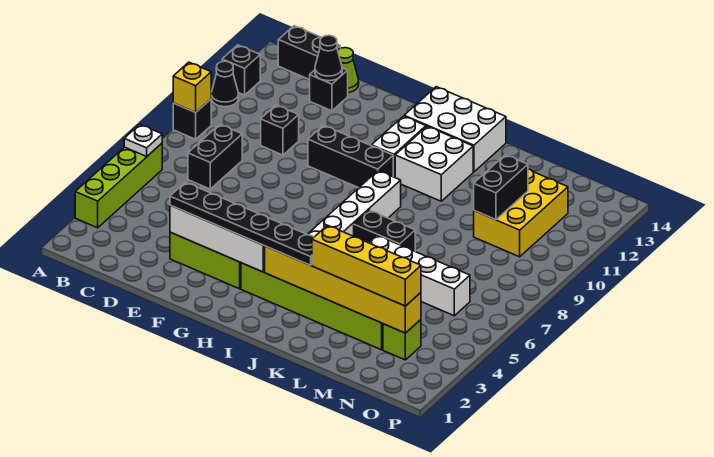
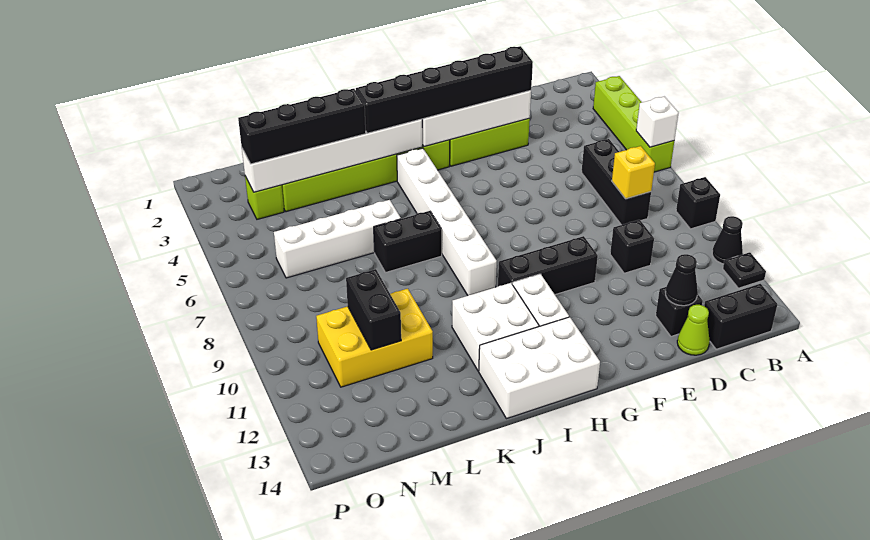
white 1x1 plate [124,125,162,156] -> white 1x1 brick [636,97,678,147]
yellow 1x1 brick [173,62,211,112] -> yellow 1x1 brick moved to [612,146,655,199]
black 1x1 brick [222,45,260,95] -> black 1x1 plate [723,252,766,288]
black 1x2 brick [188,124,242,189] -> black 1x3 brick [582,139,651,225]
black 1x6 plate [170,182,314,265] -> black 1x6 brick [356,46,533,133]
yellow 1x6 brick [265,246,421,333] -> white 1x6 brick [242,119,422,192]
yellow 1x4 brick [312,225,421,306] -> black 1x4 brick [238,89,366,164]
yellow 2x3 brick [474,169,568,257] -> yellow 2x3 brick turned to [316,289,433,387]

